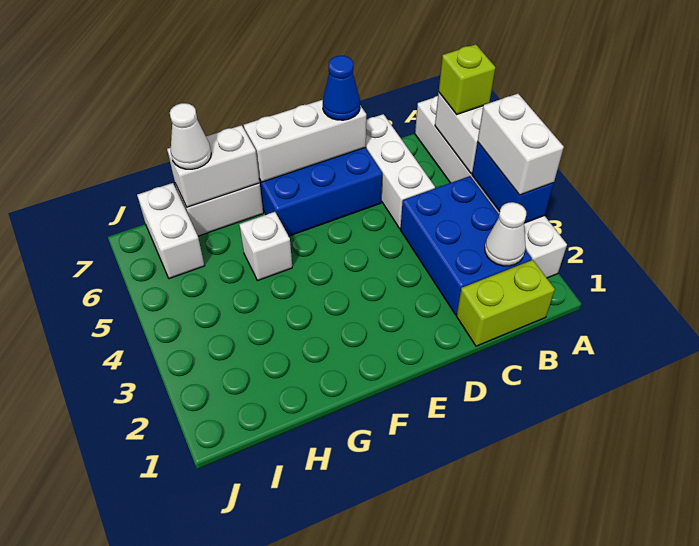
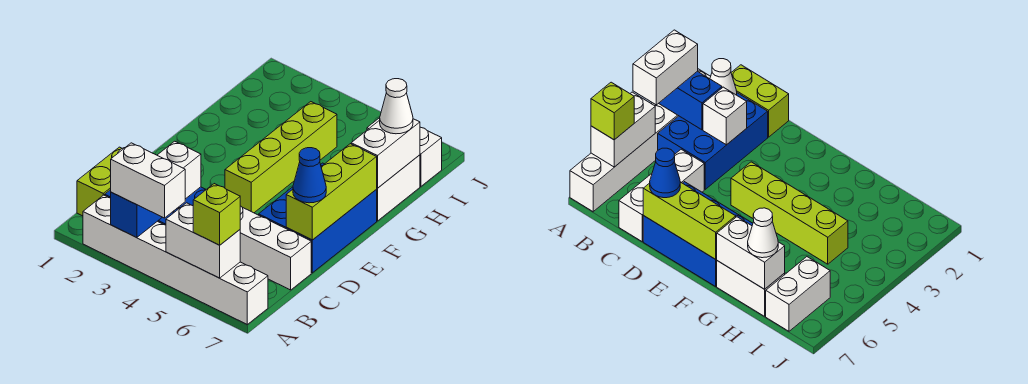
blue 1x2 brick [472,142,554,223] -> blue 1x2 brick turned to [111,192,162,238]
white 1x3 brick [244,100,366,182] -> lime 1x3 brick [286,144,377,240]
none -> lime 1x4 brick [225,102,337,213]
white 1x1 brick [239,212,292,281] -> white 1x1 brick moved to [157,141,201,199]

